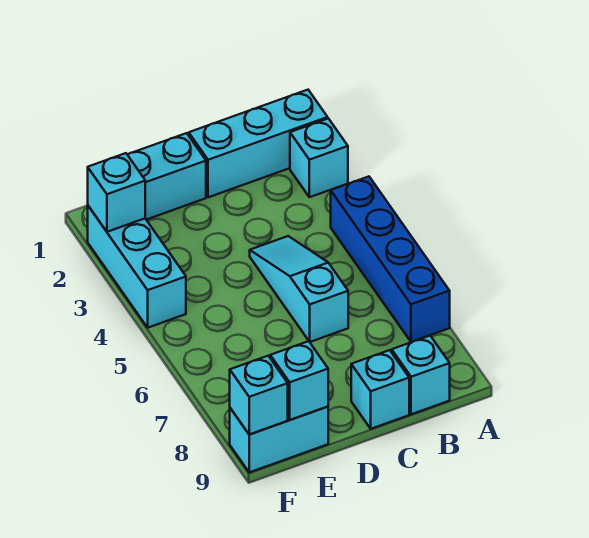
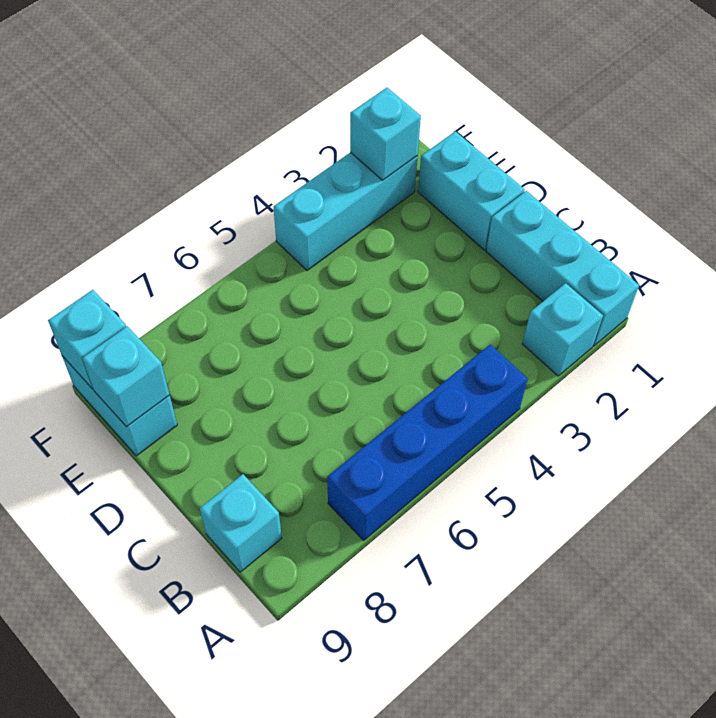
cyan 1x3 slope [250,236,348,342] -> none
cyan 1x1 brick [351,350,409,429] -> none

